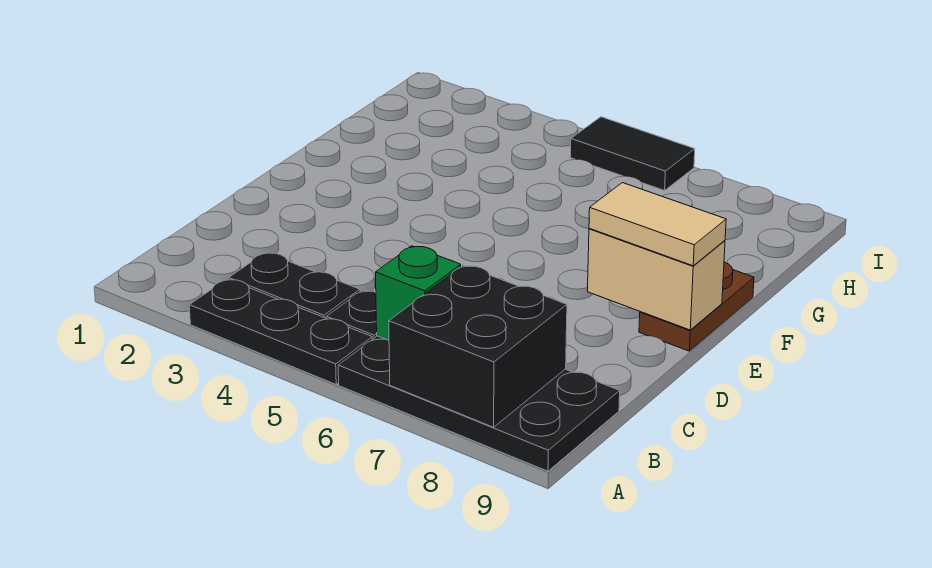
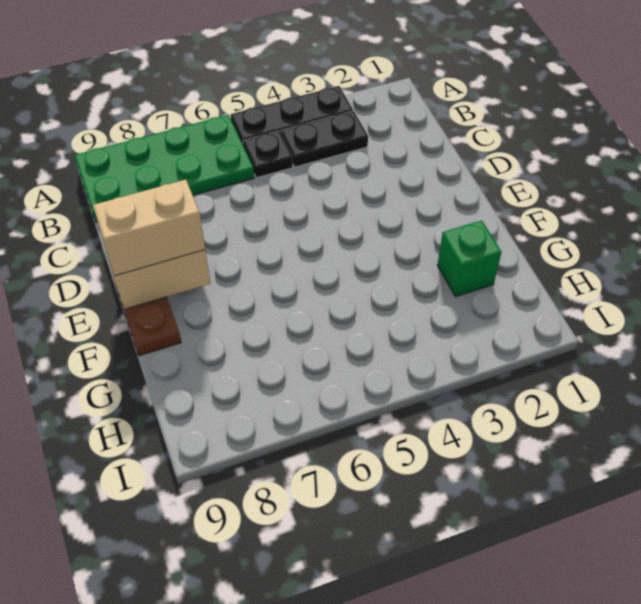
black 2x4 plate [338,336,620,471] -> green 2x4 plate [74,115,254,222]
black 2x2 brick [389,265,567,427] -> none
green 1x1 brick [376,246,461,340] -> green 1x1 brick moved to [437,220,502,297]
tan 1x2 tile [589,183,726,266] -> tan 1x2 brick [93,180,205,276]
black 1x2 tile [570,117,695,191] -> none

